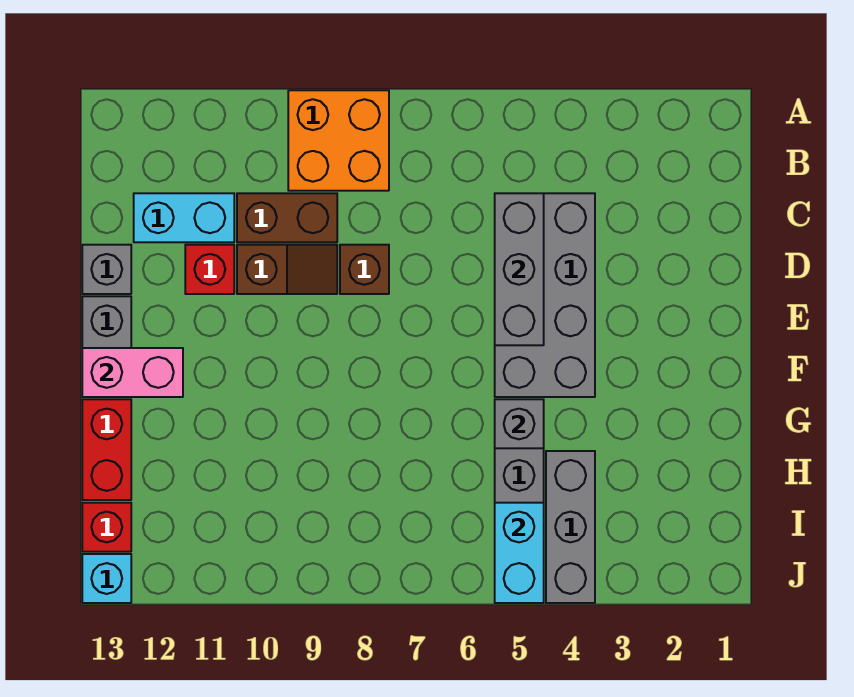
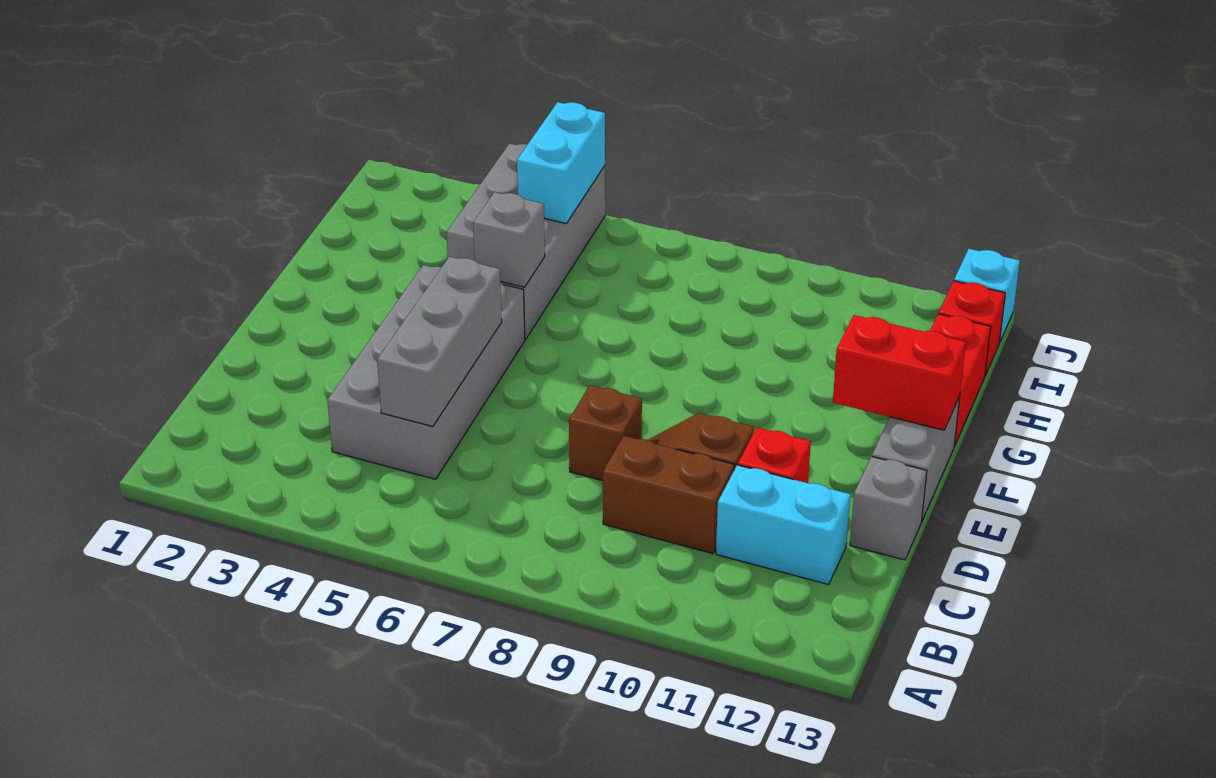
orange 2x2 brick [288,90,389,191] -> none
pink 1x2 brick [82,348,183,397] -> red 1x2 brick [833,315,966,430]

